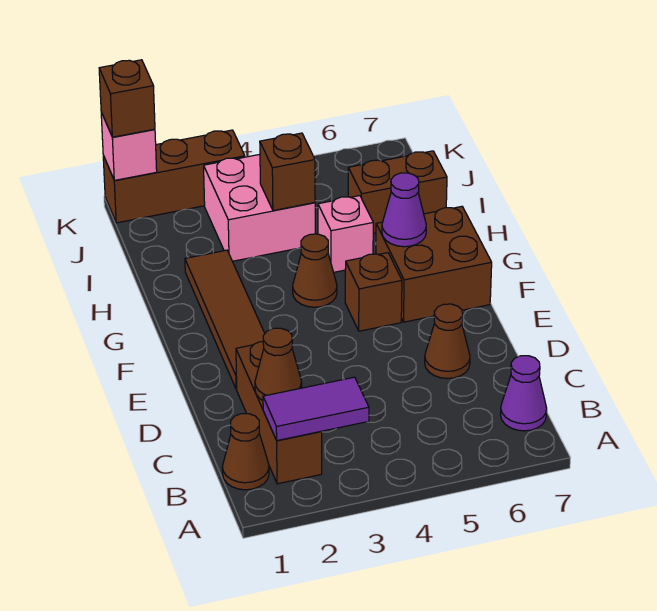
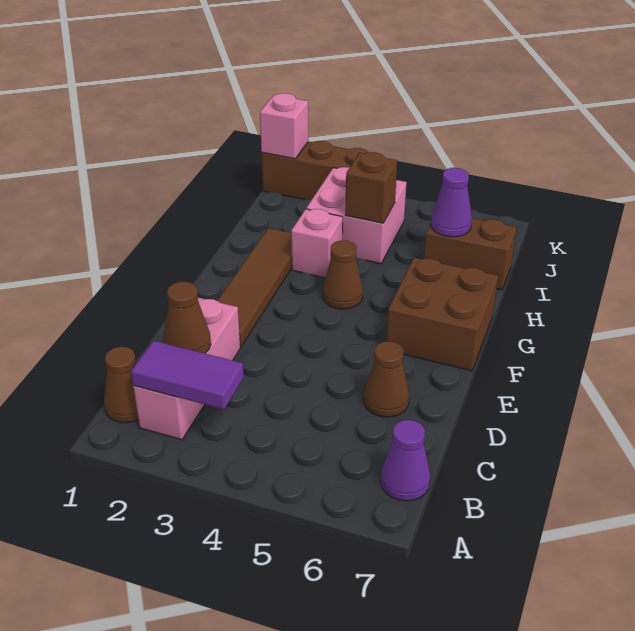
brown 1x3 brick [236,342,322,484] -> pink 1x3 brick [133,298,240,440]
brown 1x1 brick [345,253,402,331] -> none
purple 1x1 cone [382,173,426,247] -> purple 1x1 cone moved to [431,168,472,237]
pink 1x1 brick [318,196,373,272] -> pink 1x1 brick moved to [291,209,343,278]
brown 1x1 brick [99,60,155,137] -> none

